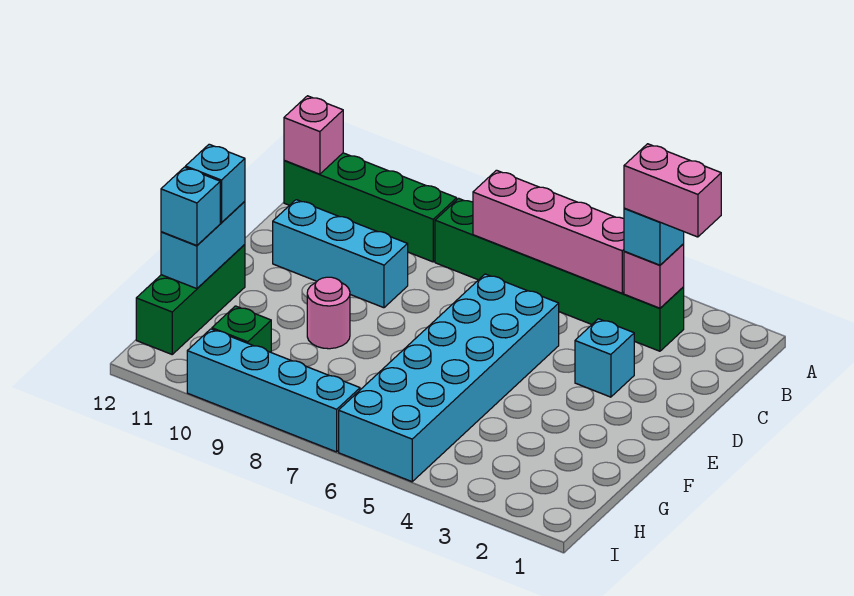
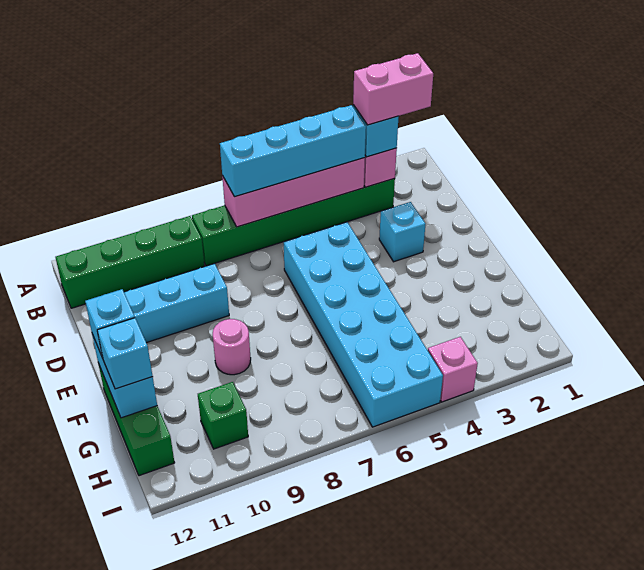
pink 1x1 brick [284,96,343,174] -> pink 1x1 brick moved to [428,337,478,402]
cyan 1x4 brick [187,329,360,452] -> cyan 1x4 brick moved to [220,105,366,197]

